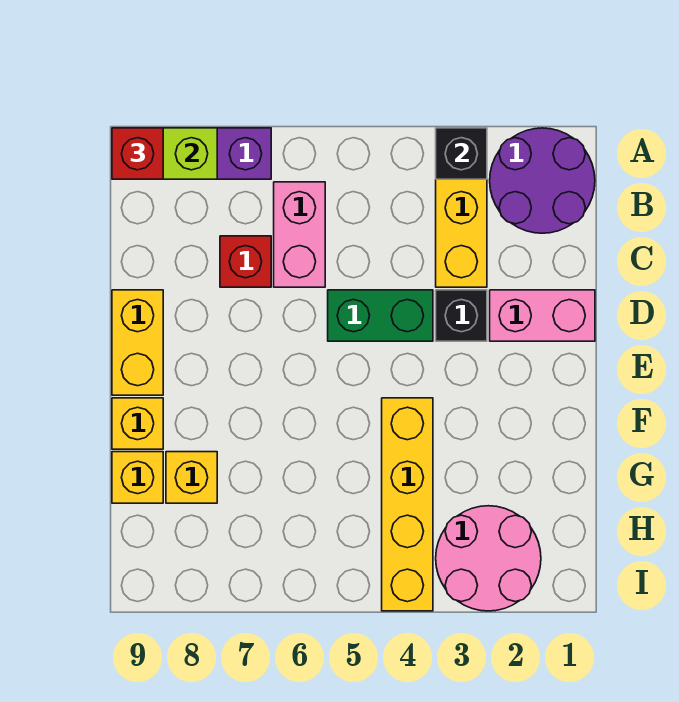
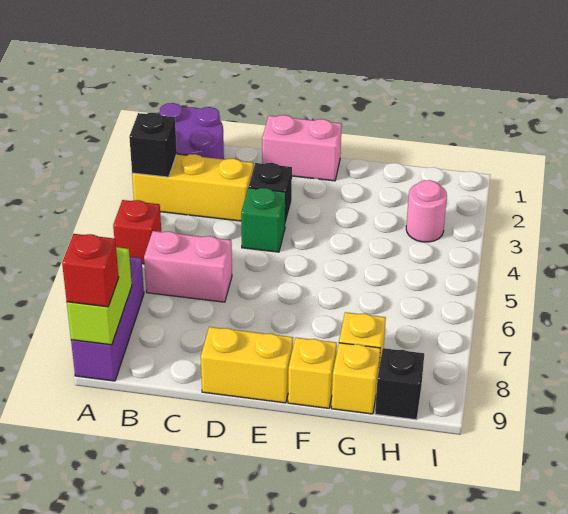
red 1x1 brick [220,236,271,287] -> red 1x1 brick moved to [113,200,161,264]
pink 1x2 brick [490,290,595,341] -> pink 1x2 brick turned to [262,115,342,181]
green 1x2 brick [328,290,433,341] -> green 1x1 brick [241,188,286,252]
yellow 1x4 brick [382,398,433,611] -> none
pink 2x2 round brick [436,506,541,611] -> pink 1x1 round brick [406,180,447,242]
none -> black 1x1 brick [375,348,424,420]

